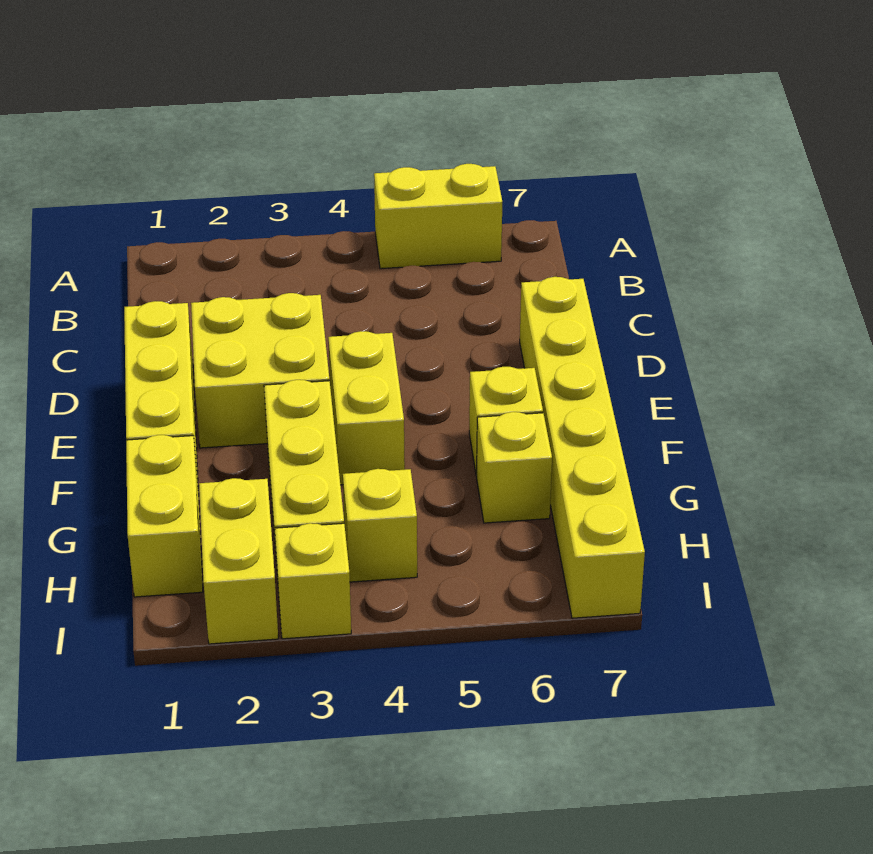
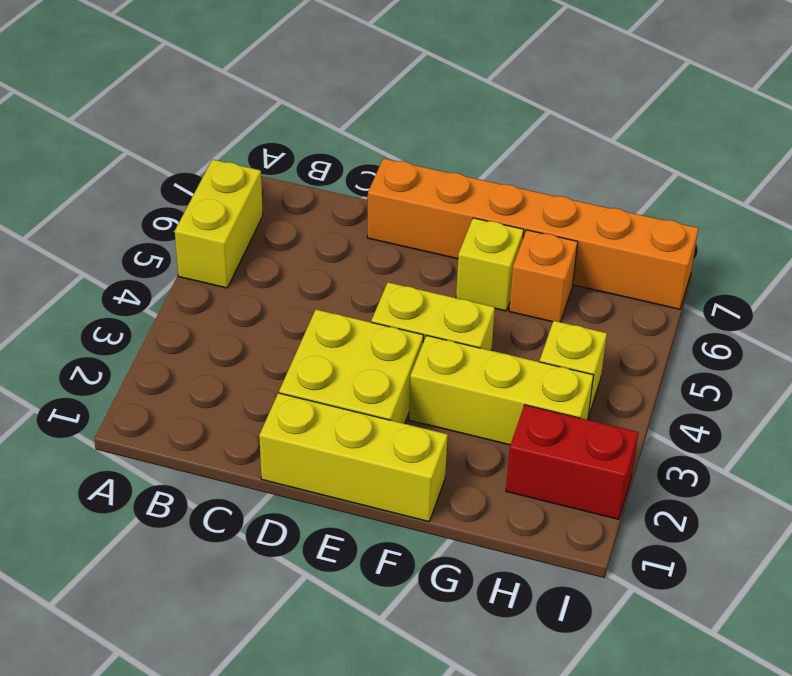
yellow 1x6 brick [520,277,645,618] -> orange 1x6 brick [367,158,699,309]
yellow 1x2 brick [126,435,203,597] -> none
yellow 1x1 brick [476,412,552,523] -> orange 1x1 brick [509,230,578,322]
yellow 1x2 brick [199,478,278,644] -> red 1x2 brick [506,405,638,519]
yellow 1x1 brick [275,523,351,639] -> none

